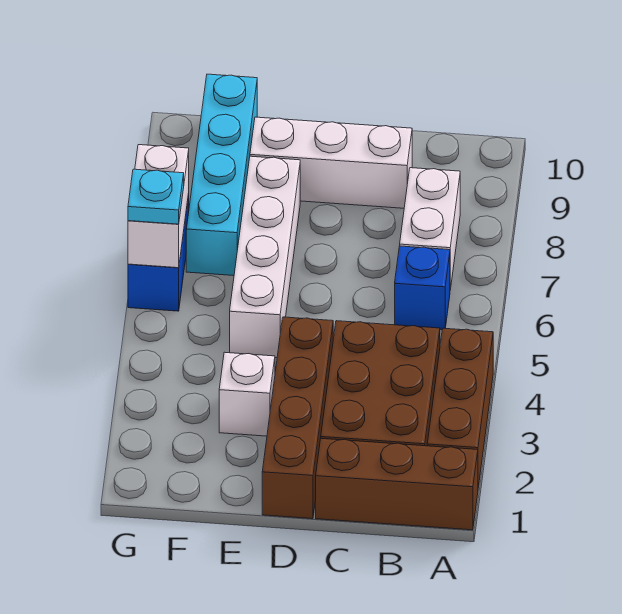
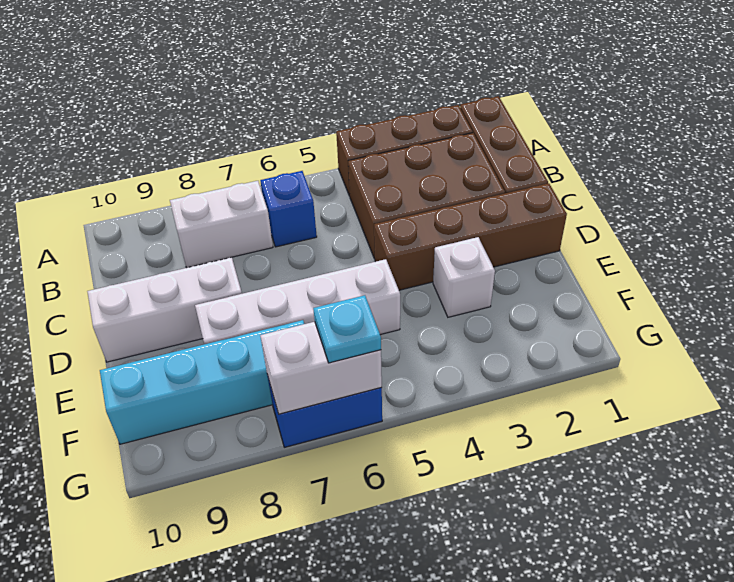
white 1x3 brick [250,117,412,208] -> white 1x3 brick turned to [87,257,242,362]

